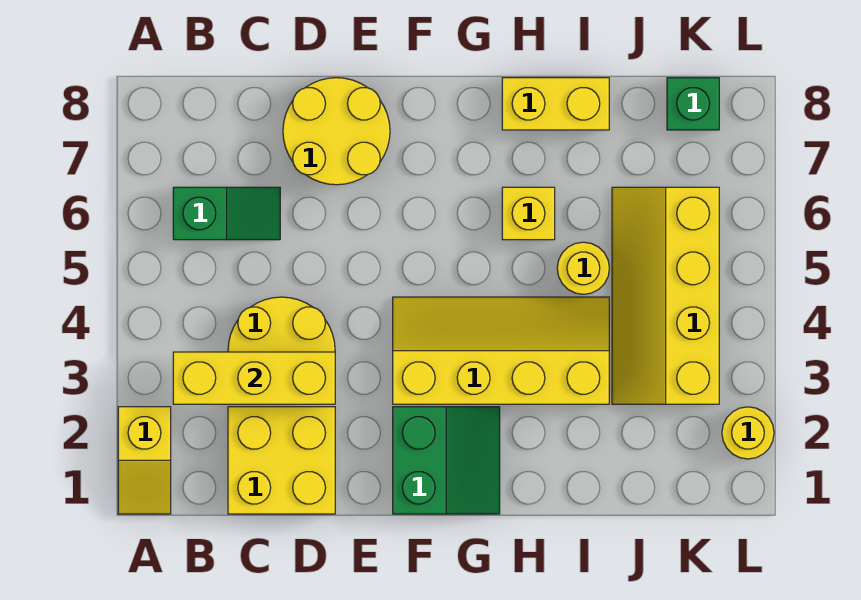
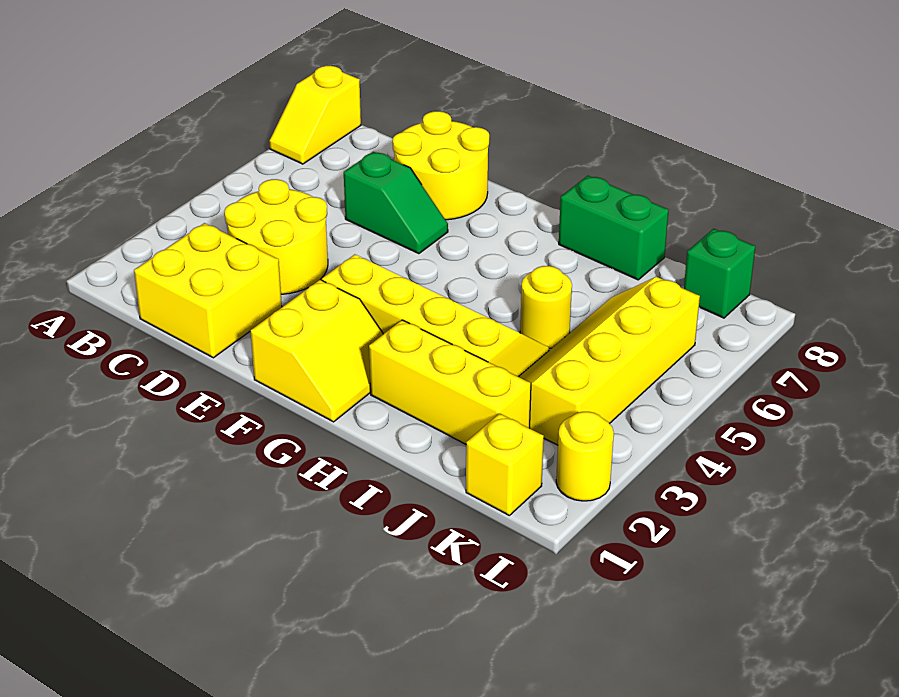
yellow 1x2 slope [118,407,171,514] -> yellow 1x2 slope moved to [269,65,361,164]
yellow 1x3 brick [173,352,335,404] -> yellow 1x3 brick moved to [369,320,531,444]
green 1x2 slope [173,187,280,240] -> green 1x2 slope moved to [344,152,448,254]
green 2x2 slope [393,407,500,514] -> yellow 2x2 slope [250,280,383,422]
yellow 1x1 brick [502,187,555,240] -> yellow 1x1 brick moved to [466,413,544,515]
yellow 1x2 brick [502,78,609,130] -> green 1x2 brick [559,176,669,280]

